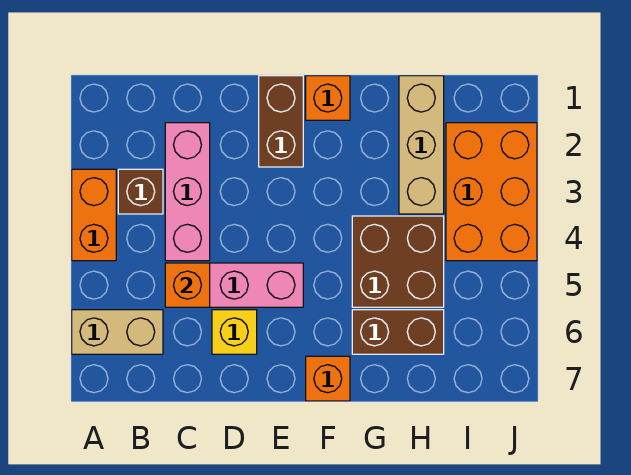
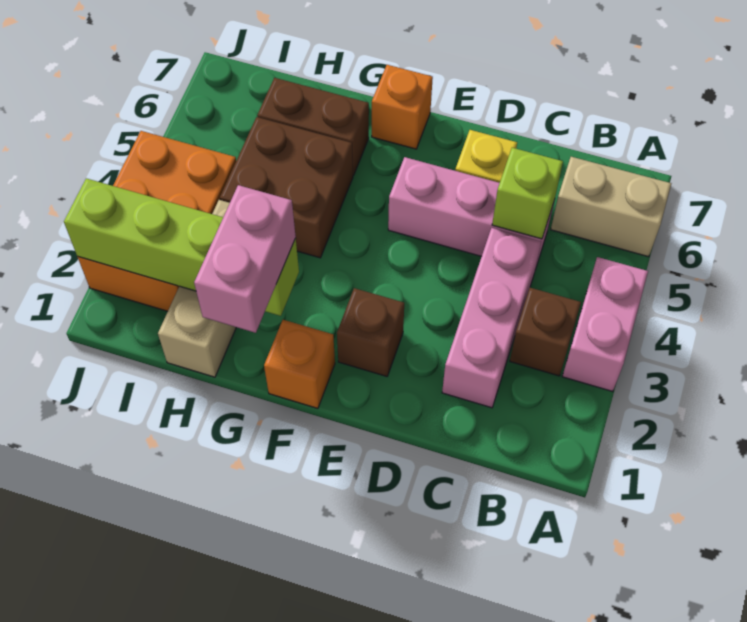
orange 1x2 brick [72,169,116,261] -> pink 1x2 brick [562,257,648,392]
orange 1x1 brick [165,263,210,307] -> lime 1x1 brick [492,148,563,239]
brown 1x2 brick [259,76,303,167] -> brown 1x1 brick [337,288,404,376]
none -> pink 1x2 brick [194,185,296,333]
none -> lime 1x4 brick [64,178,299,316]

